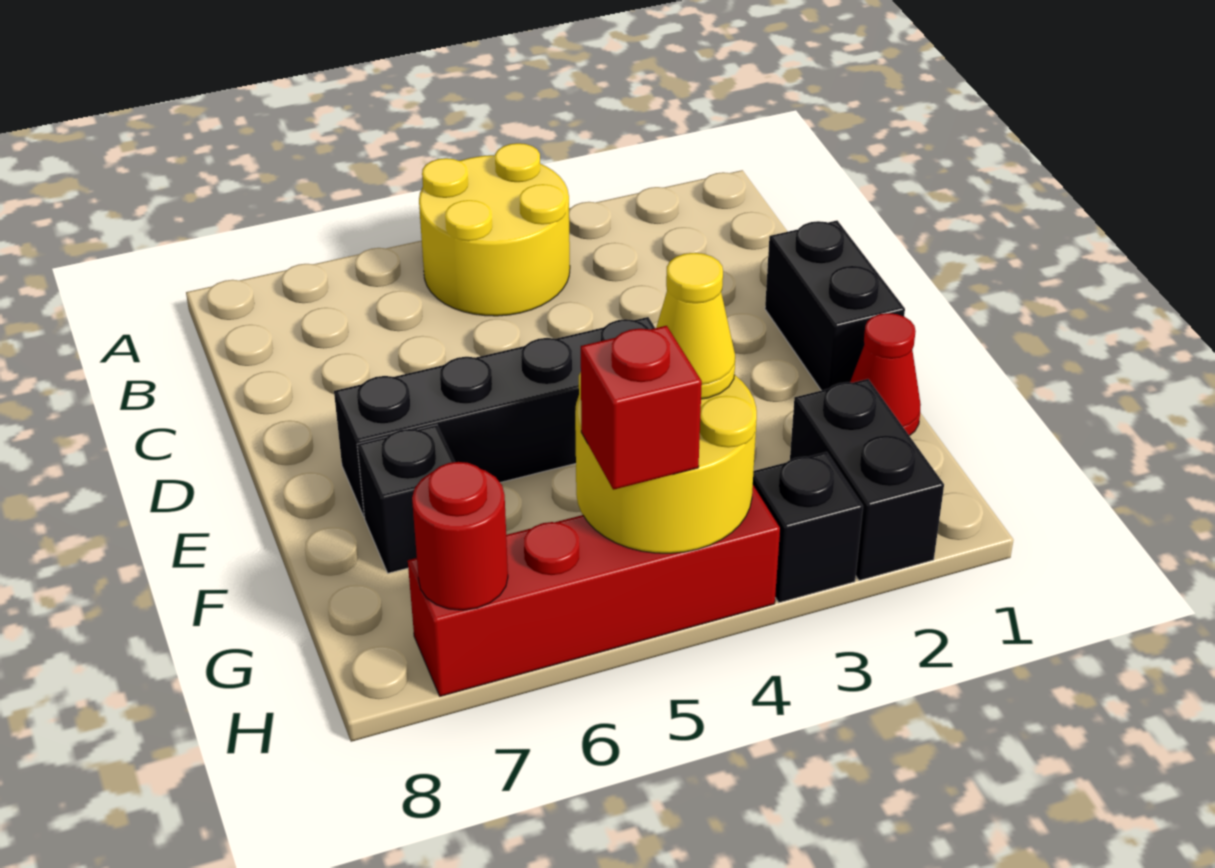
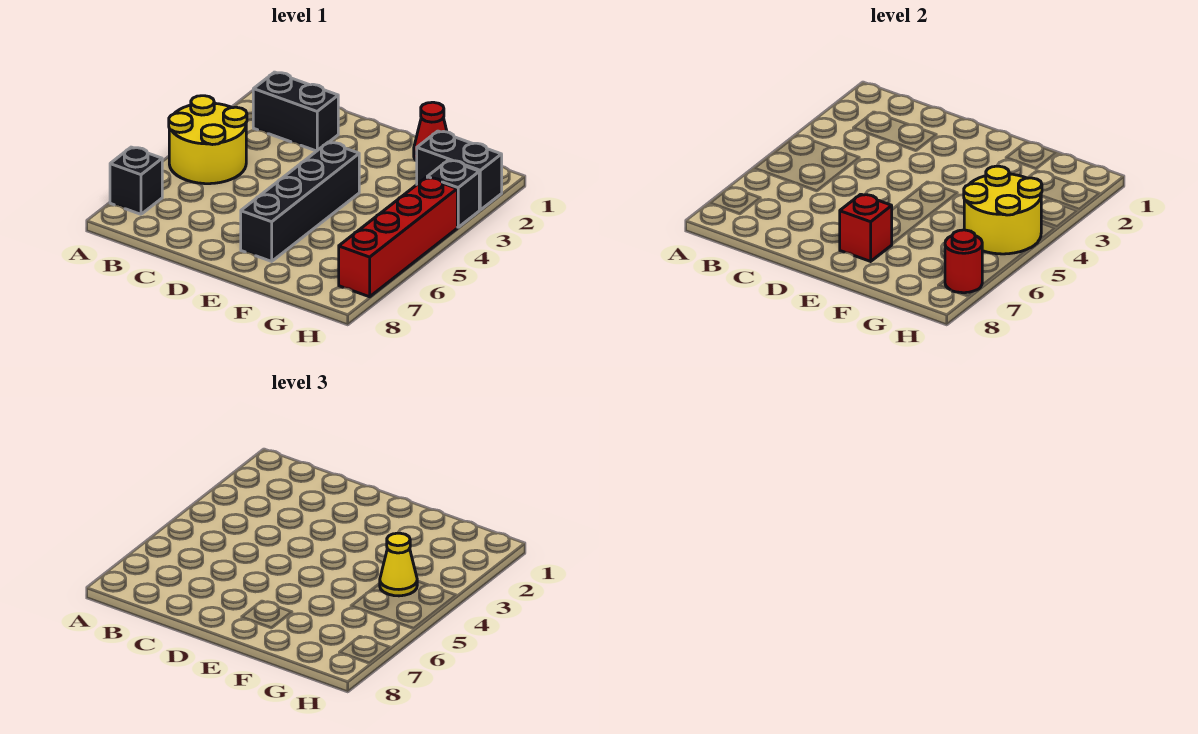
black 1x2 brick [765,221,905,391] -> black 1x2 brick moved to [253,72,338,151]
black 1x1 brick [357,425,455,573] -> black 1x1 brick moved to [110,147,162,214]
red 1x1 brick [581,326,702,490] -> red 1x1 brick moved to [840,194,892,261]

